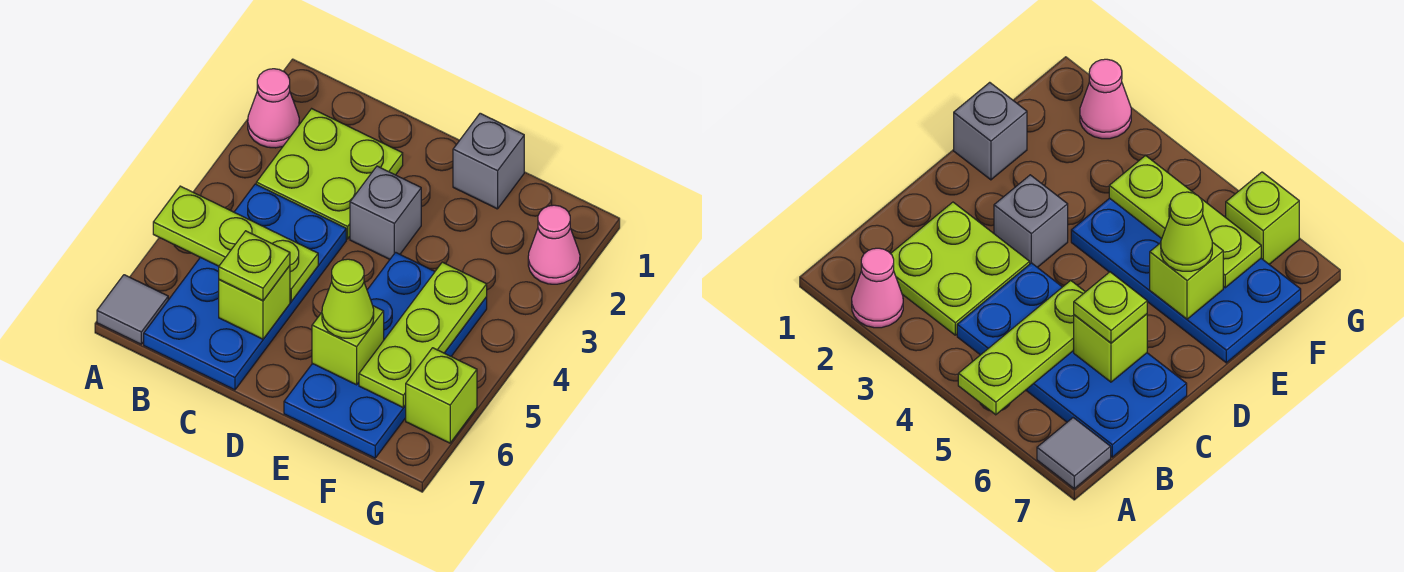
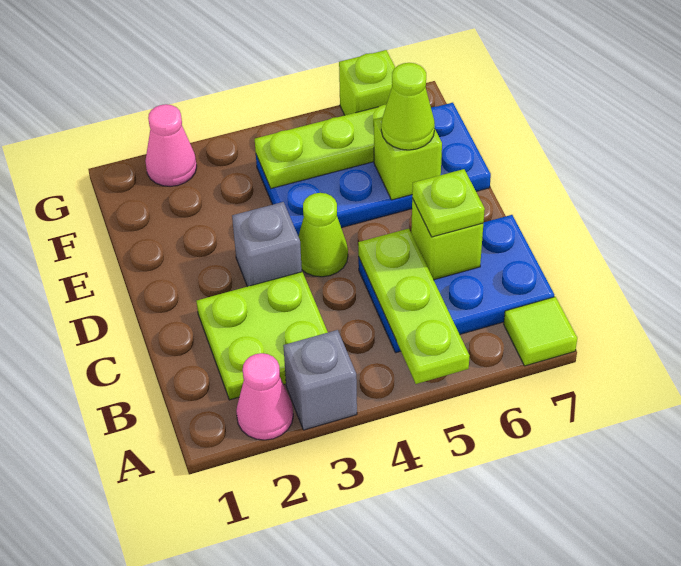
grey 1x1 tile [97,275,168,344] -> lime 1x1 tile [504,297,577,366]
blue 2x4 plate [144,184,346,390] -> blue 2x3 plate [358,215,554,353]
none -> lime 1x1 cone [298,193,348,277]
grey 1x1 brick [453,113,524,209] -> grey 1x1 brick moved to [283,330,357,430]

